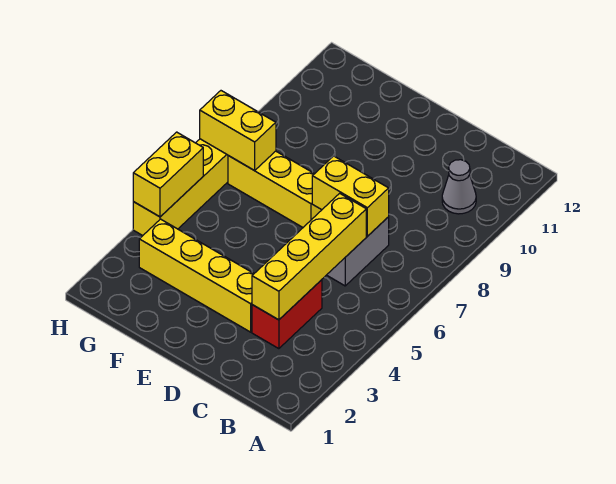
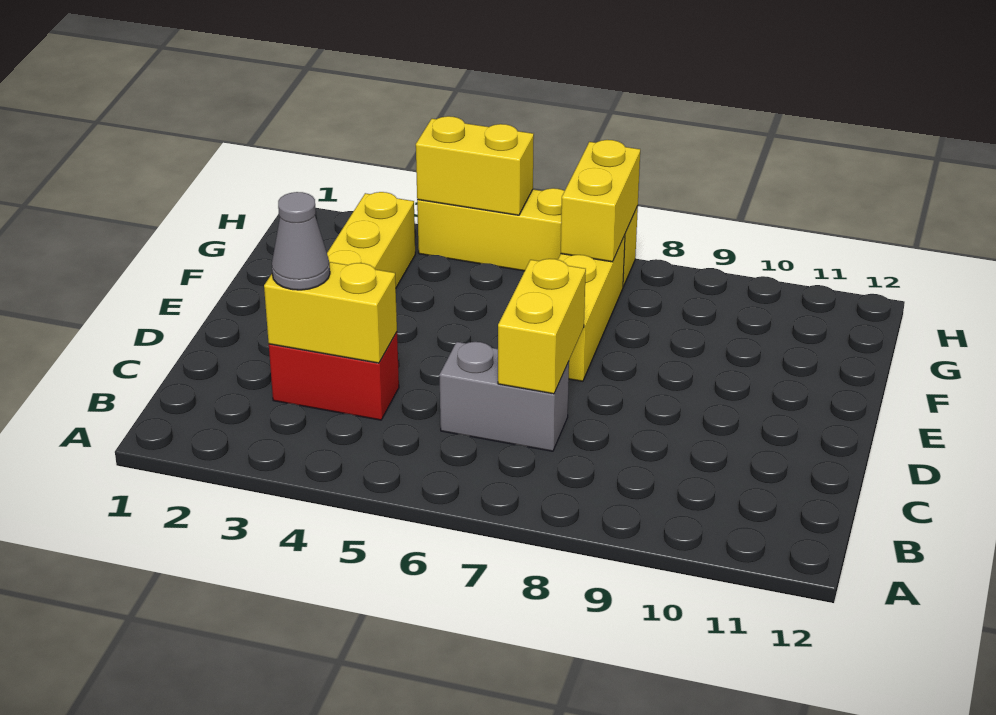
grey 1x1 cone [442,160,476,214] -> grey 1x1 cone moved to [272,192,330,290]
yellow 1x4 brick [252,193,366,320] -> yellow 1x2 brick [264,262,397,363]

